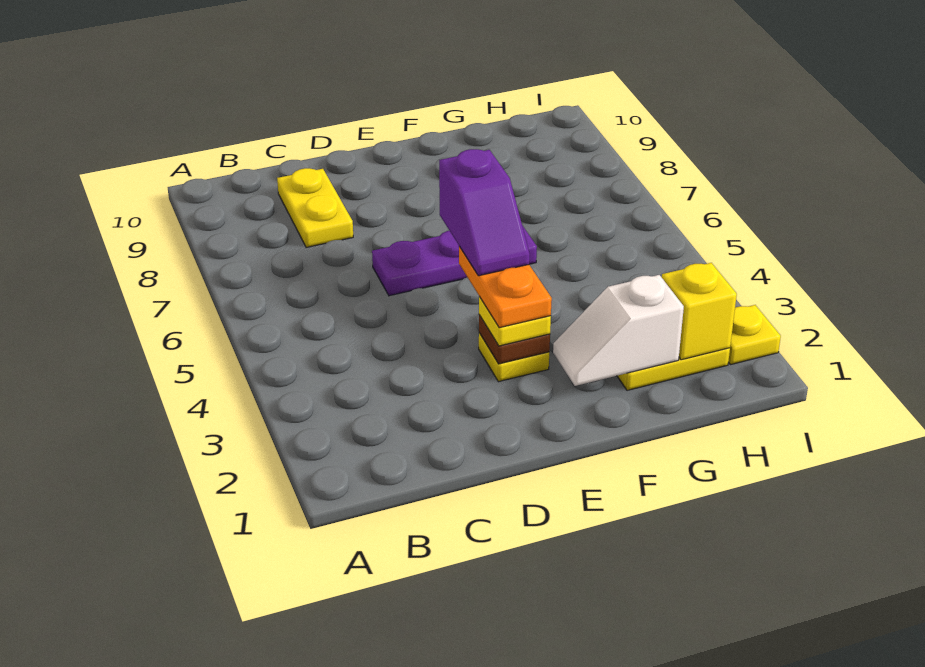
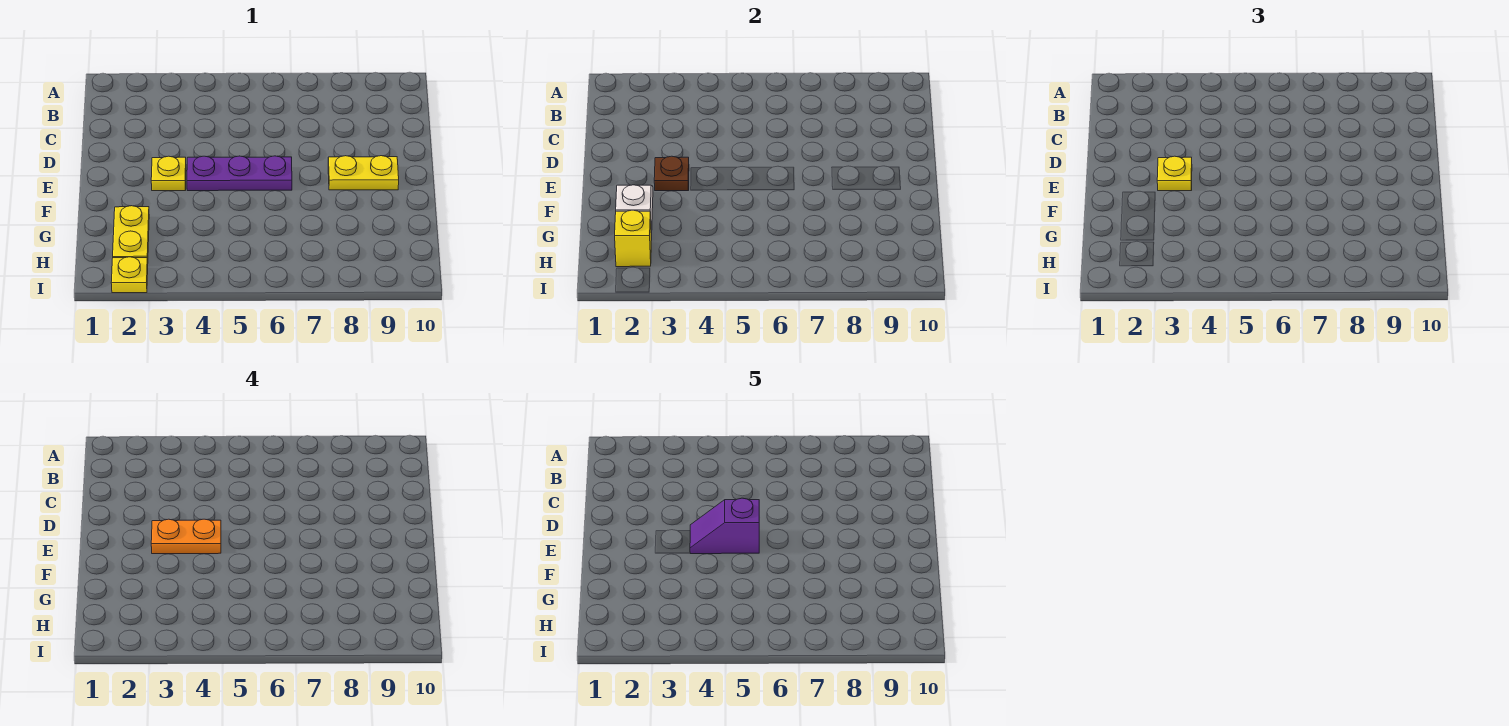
yellow 1x2 plate [277,168,353,248] -> yellow 1x2 plate moved to [328,156,399,190]
purple 1x3 plate [372,226,537,296] -> purple 1x3 plate turned to [187,156,292,191]

